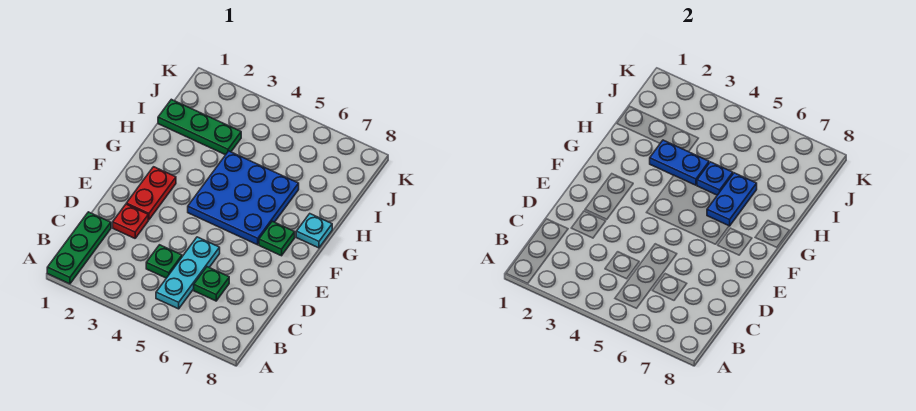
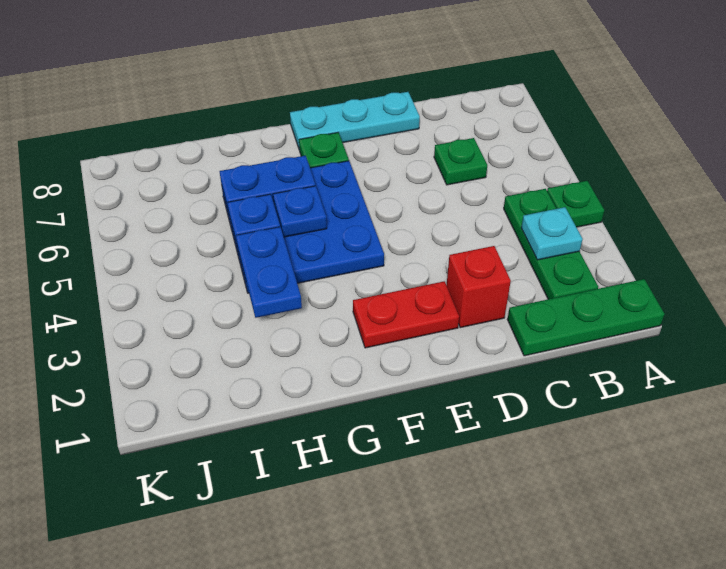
cyan 1x3 plate [156,237,220,309] -> cyan 1x3 plate moved to [290,92,420,150]
green 1x1 plate [146,245,182,278] -> green 1x1 plate moved to [547,181,604,227]
red 1x1 plate [113,204,148,238] -> red 1x1 brick [446,246,511,328]
none -> blue 1x1 plate [273,186,327,237]
cyan 1x1 plate [296,214,332,248] -> cyan 1x1 plate moved to [521,207,583,260]
green 1x3 plate [158,99,241,155] -> green 1x3 plate moved to [504,189,598,299]

